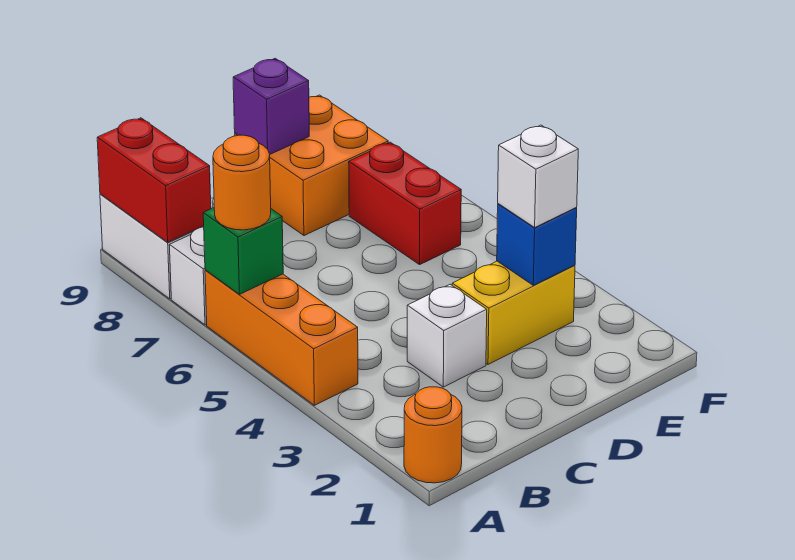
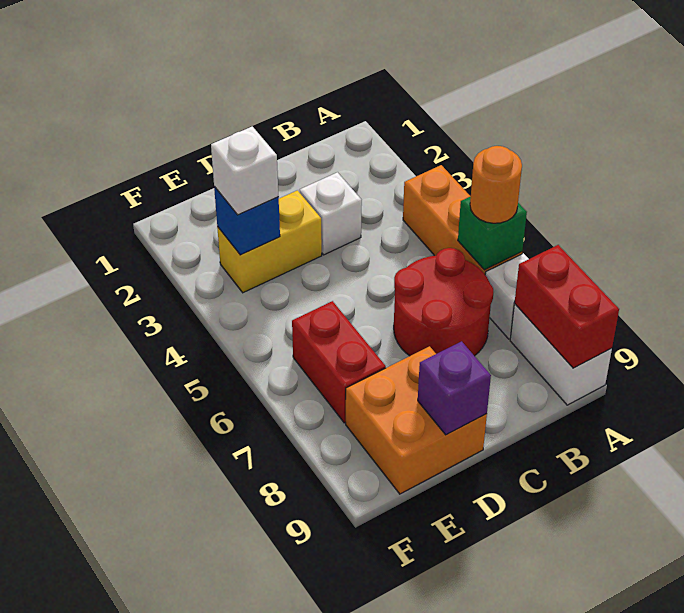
orange 1x1 round brick [404,387,462,483] -> none
none -> red 2x2 round brick [394,248,493,356]

